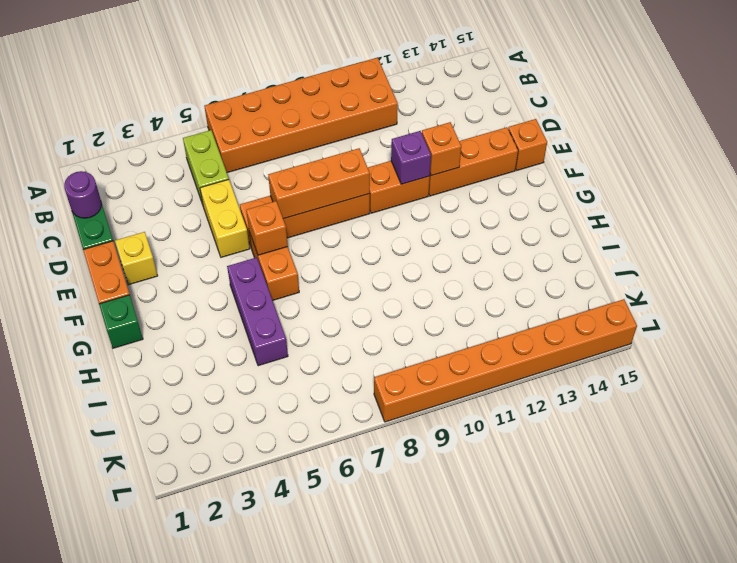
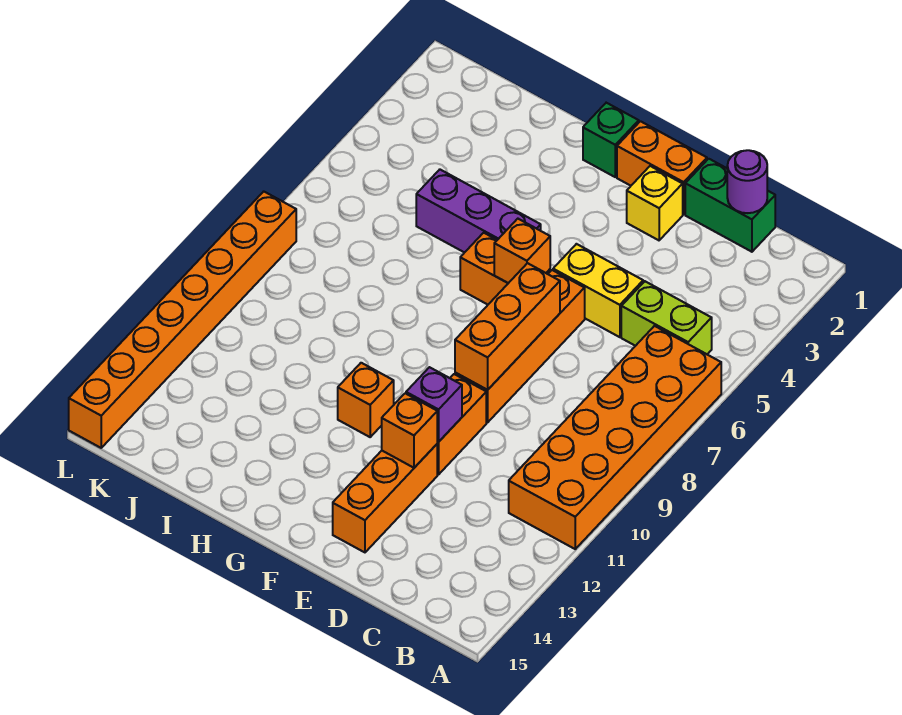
orange 1x1 brick [508,119,547,170] -> orange 1x1 brick moved to [338,363,394,437]

